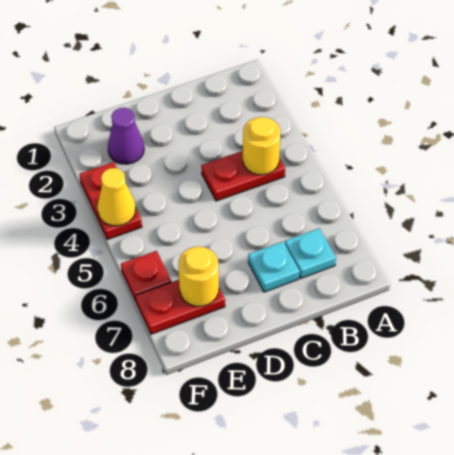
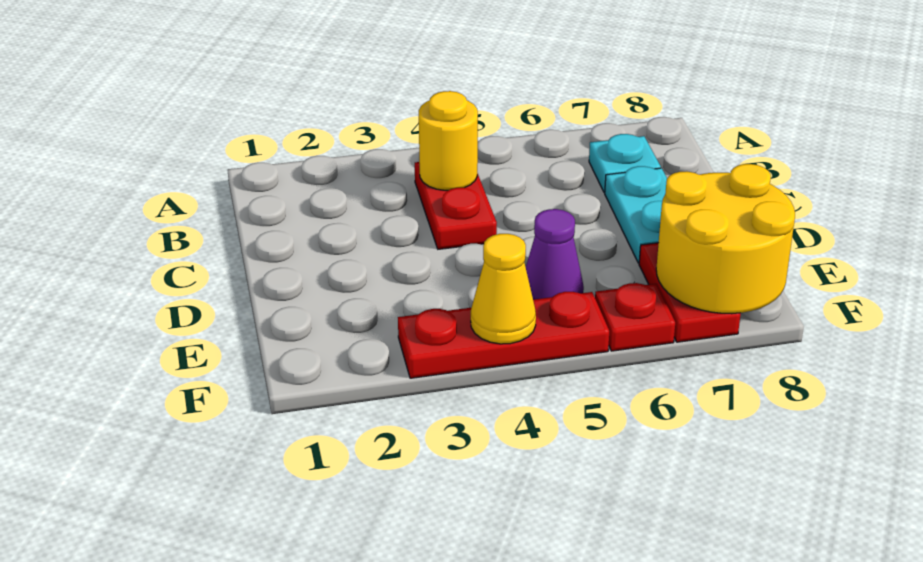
cyan 1x1 plate [248,242,300,292] -> cyan 1x2 plate [605,166,667,263]
purple 1x1 cone [108,108,144,164] -> purple 1x1 cone moved to [526,209,584,300]
yellow 1x1 round brick [178,247,219,306] -> yellow 2x2 round brick [656,164,795,314]
red 1x2 plate [79,162,142,240] -> red 1x3 plate [398,292,609,378]

